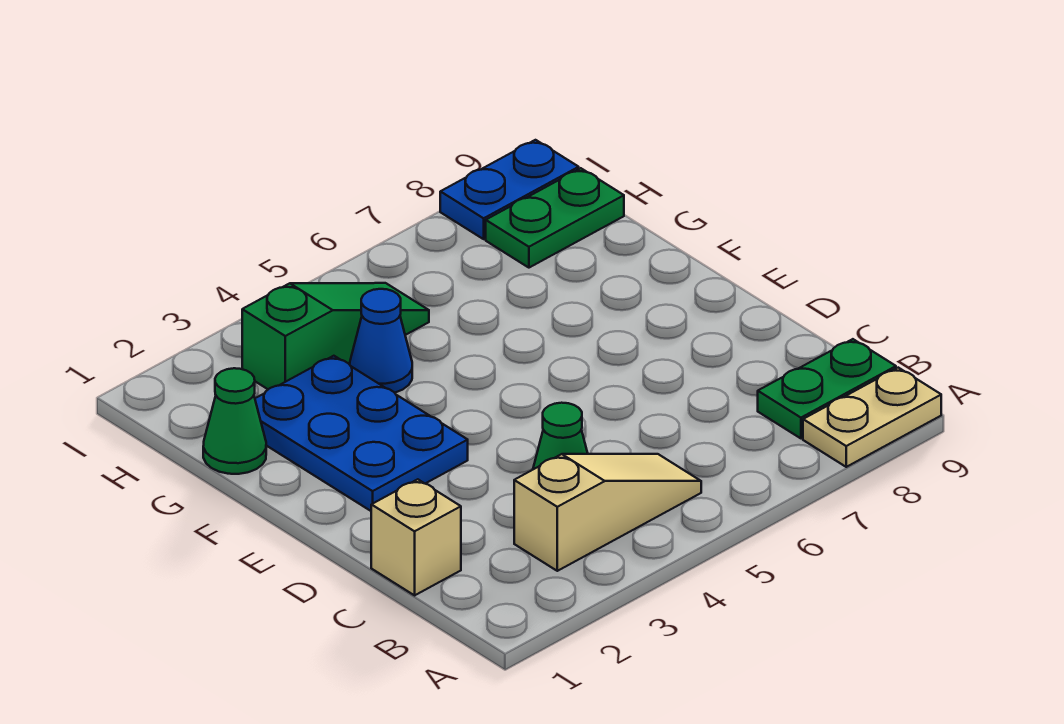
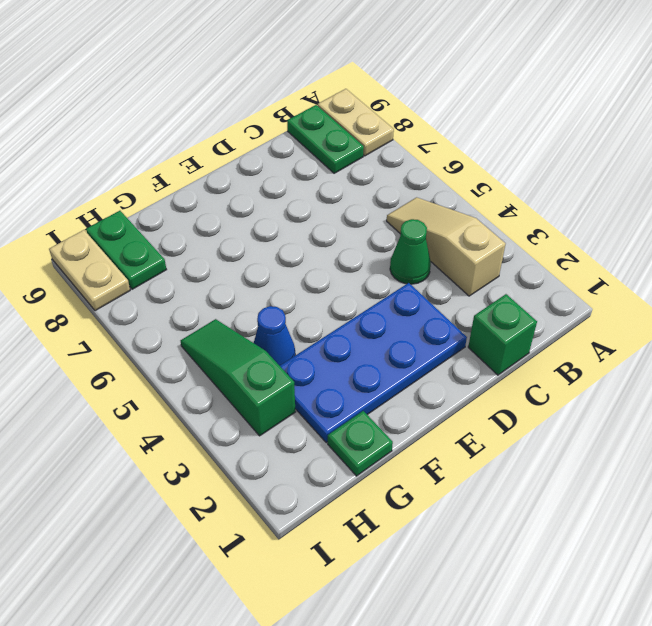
tan 1x1 brick [371,479,461,595] -> green 1x1 brick [468,294,537,375]
blue 2x3 plate [255,356,468,511] -> blue 2x4 plate [280,283,467,443]
green 1x1 cone [203,368,266,474] -> green 1x1 plate [328,411,393,476]
blue 1x2 plate [440,140,579,239] -> tan 1x2 plate [49,230,130,311]

